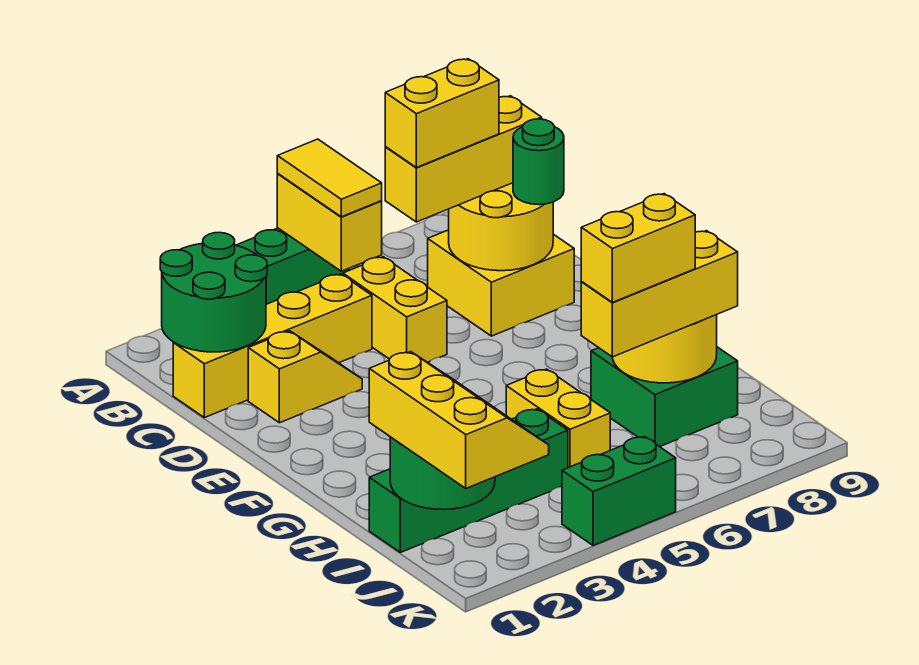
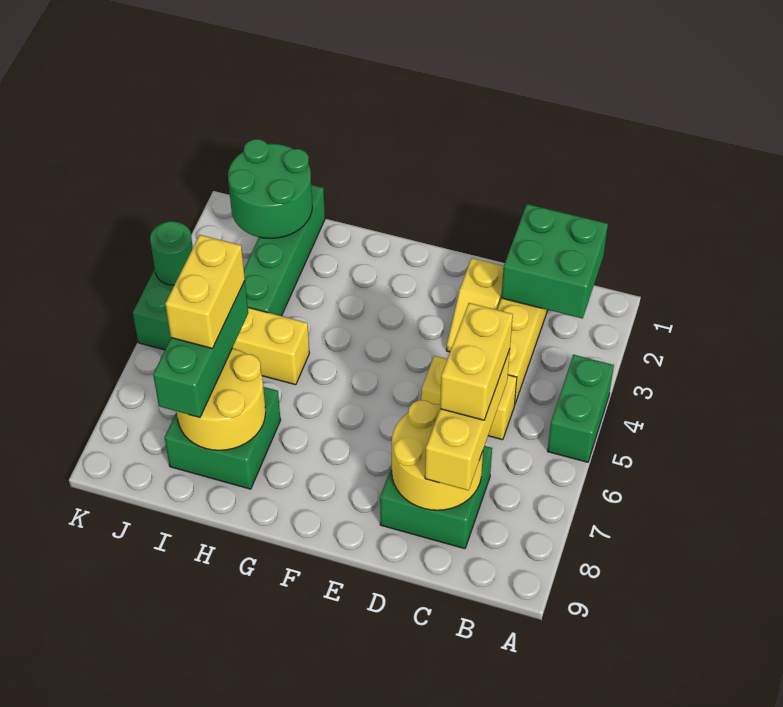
yellow 1x2 brick [277,174,382,271] -> none
yellow 1x2 tile [277,139,382,217] -> none
green 2x2 round brick [160,232,267,352] -> green 2x2 brick [501,204,608,319]
yellow 2x2 brick [428,230,574,336] -> green 2x2 brick [380,446,492,549]
green 1x1 round brick [513,119,564,205] -> green 1x1 round brick moved to [150,221,193,285]
yellow 2x3 slope [369,352,549,488] -> none
yellow 1x3 brick [581,231,738,357] -> green 1x3 brick [153,281,248,418]

